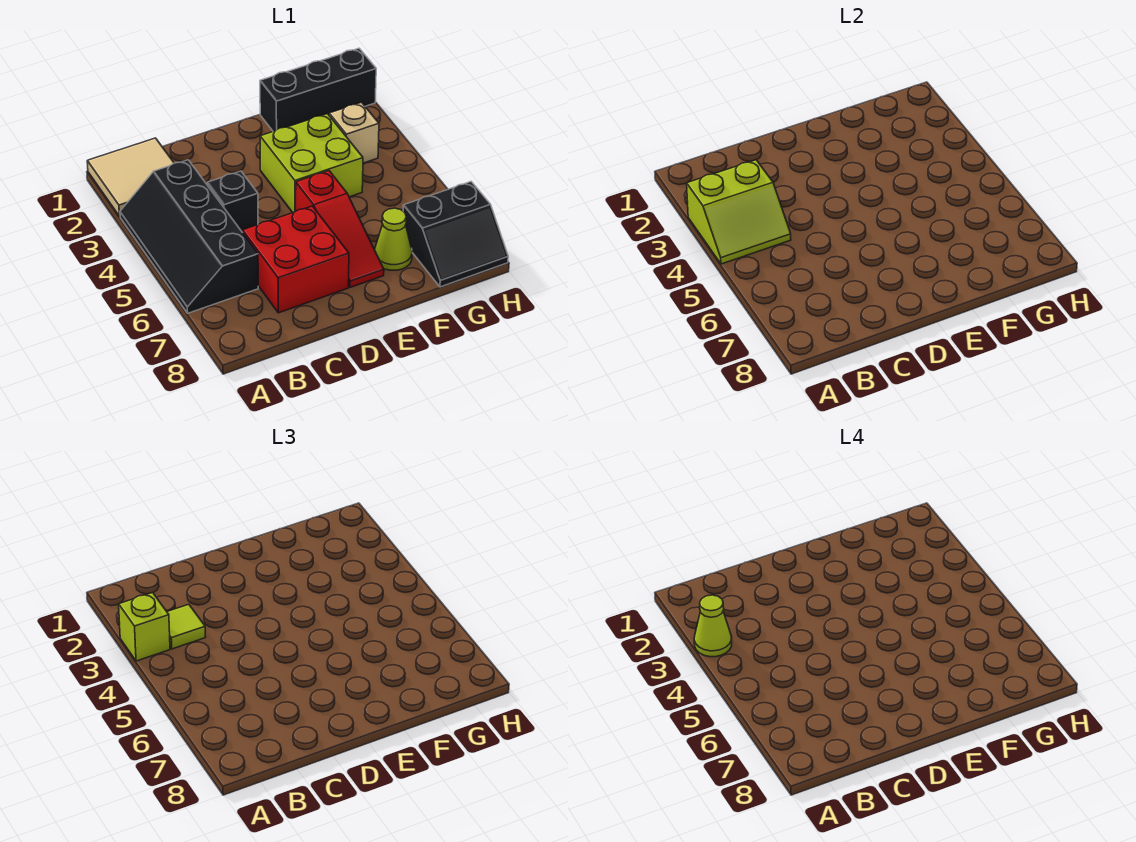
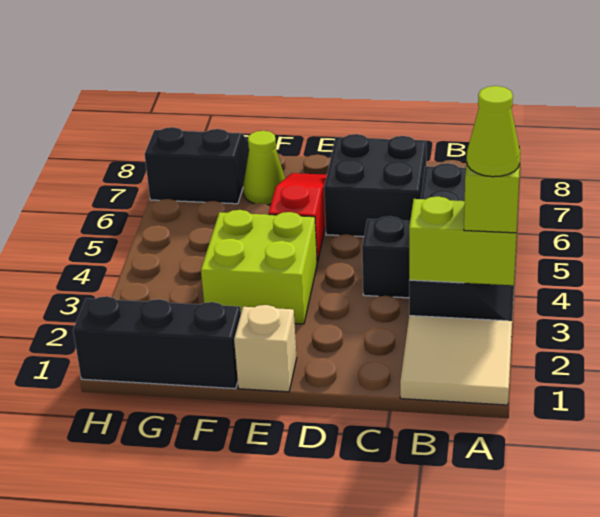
lime 1x1 tile [167,604,206,649] -> none
red 2x2 brick [243,206,349,313] -> black 2x2 brick [324,134,426,237]
tan 1x1 brick [329,102,379,163] -> tan 1x1 brick moved to [234,305,297,392]

